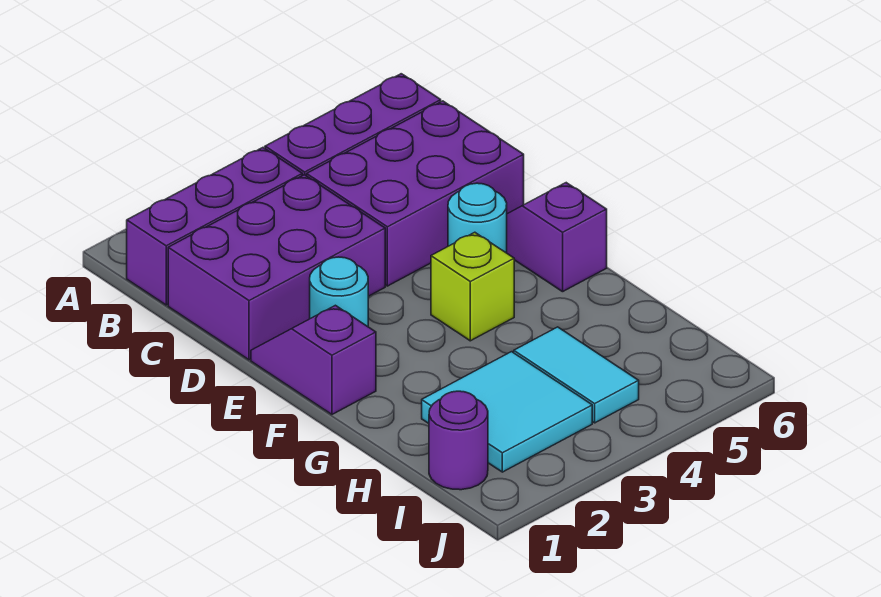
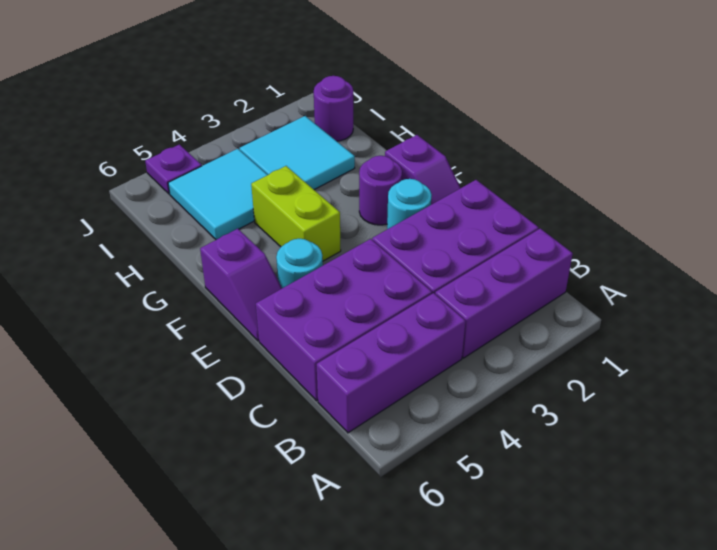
none -> purple 1x1 round brick [359,156,402,225]
lime 1x1 brick [431,232,514,341] -> lime 1x2 brick [251,166,341,261]
cyan 1x2 tile [514,327,639,423] -> cyan 2x2 tile [168,149,267,240]
none -> purple 1x1 plate [145,144,202,194]

